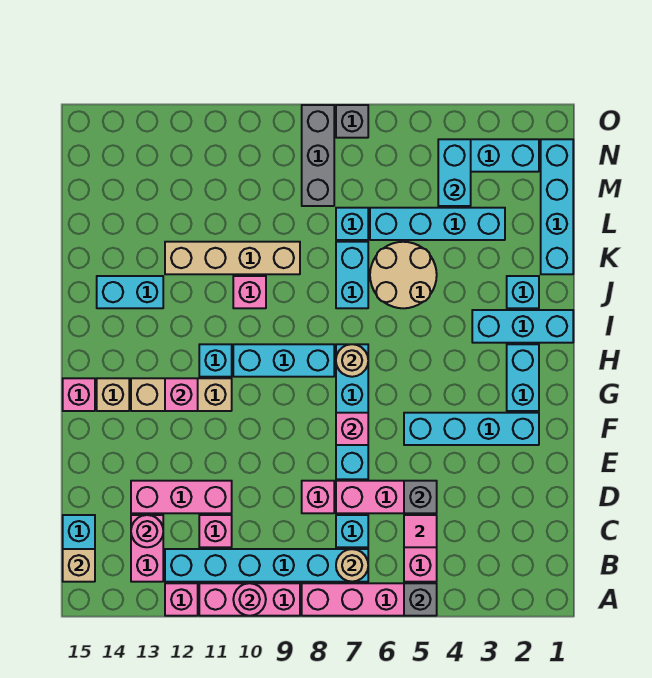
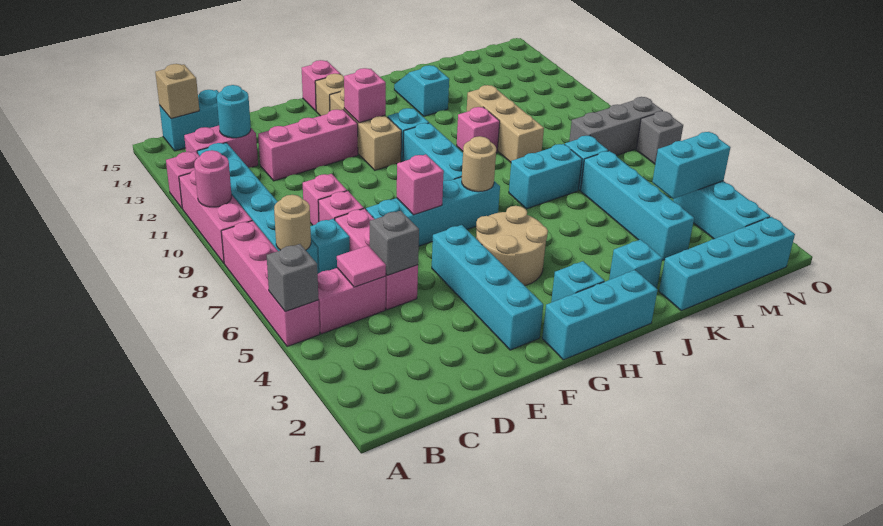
pink 1x1 brick [199,515,232,547] -> pink 1x1 brick moved to [303,174,347,225]
pink 1x1 round brick [131,515,163,547] -> cyan 1x1 round brick [217,85,251,138]
pink 1x3 brick [131,481,232,513] -> pink 1x3 brick turned to [258,110,358,181]
cyan 1x2 brick [507,344,539,411] -> cyan 1x1 brick [551,261,604,303]
cyan 1x3 brick [472,310,573,343] -> cyan 1x3 brick turned to [542,270,657,360]
tan 2x2 round brick [370,242,437,308] -> tan 2x2 round brick moved to [476,206,548,286]
cyan 1x2 brick [97,276,163,308] -> cyan 1x2 slope [394,65,449,116]
tan 1x4 brick [165,242,300,274] -> tan 1x3 brick [467,85,544,162]

